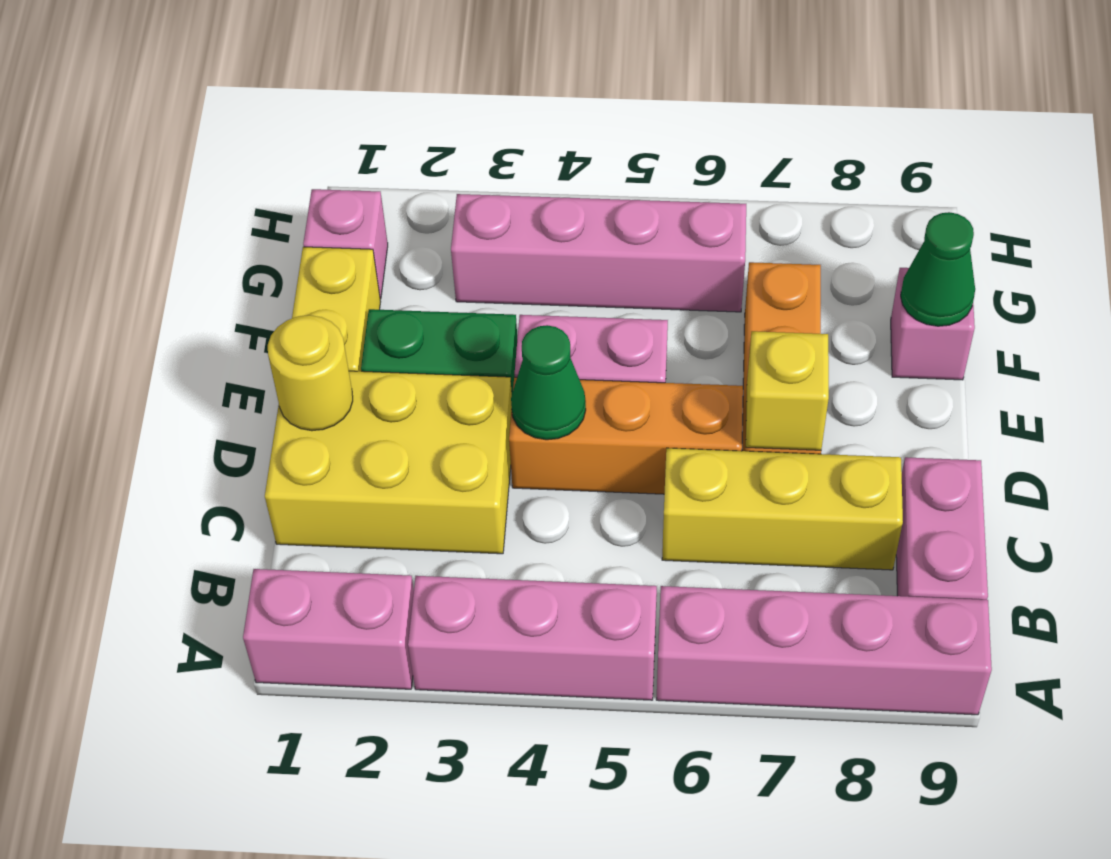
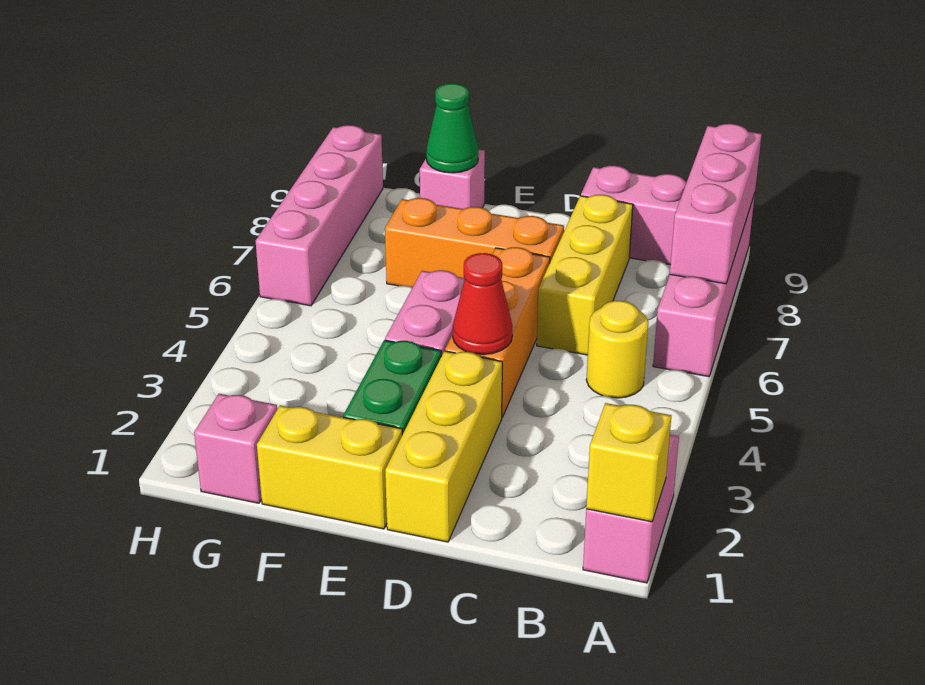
pink 1x3 brick [408,576,657,700] -> pink 1x3 brick moved to [670,124,762,284]
yellow 2x3 brick [265,371,512,554] -> yellow 1x3 brick [385,351,502,542]
yellow 1x1 round brick [268,315,353,431] -> yellow 1x1 round brick moved to [586,301,648,398]
green 1x1 cone [511,325,586,440] -> red 1x1 cone [453,253,513,355]
yellow 1x1 brick [746,331,829,450] -> yellow 1x1 brick moved to [586,403,671,522]
pink 1x4 brick [451,194,746,312] -> pink 1x4 brick moved to [256,125,383,306]

